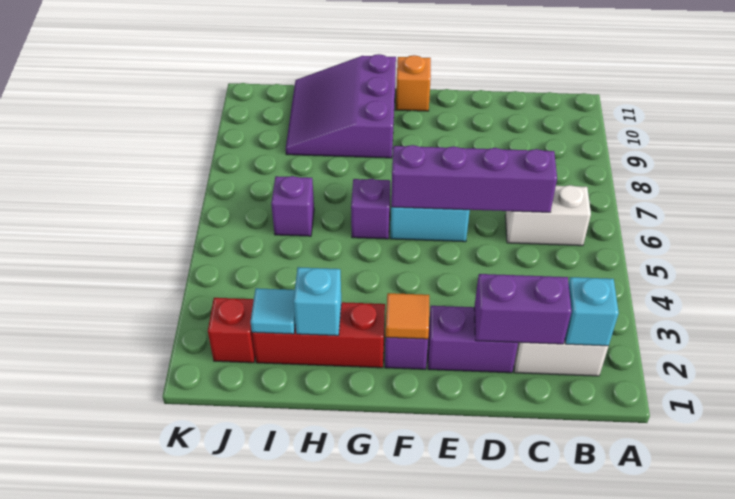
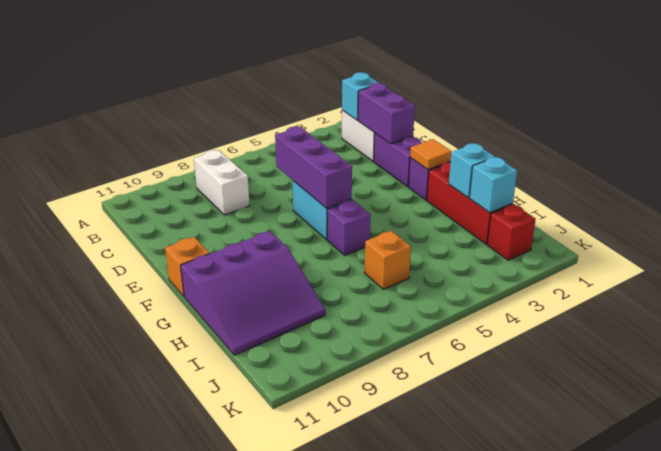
white 1x2 brick [505,185,591,246] -> white 1x2 brick moved to [194,150,250,215]
purple 1x4 brick [391,145,557,212] -> purple 1x3 brick [275,126,352,208]
cyan 1x1 tile [250,288,295,334] -> cyan 1x1 brick [469,157,517,213]
purple 1x1 brick [271,176,314,236] -> orange 1x1 brick [364,231,411,290]

